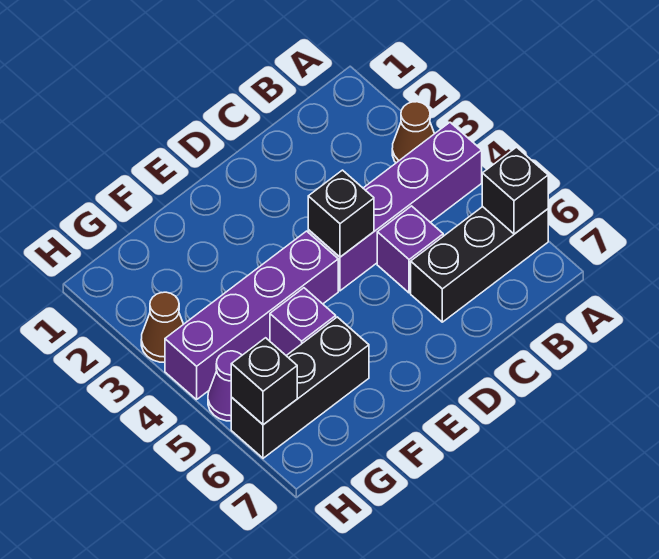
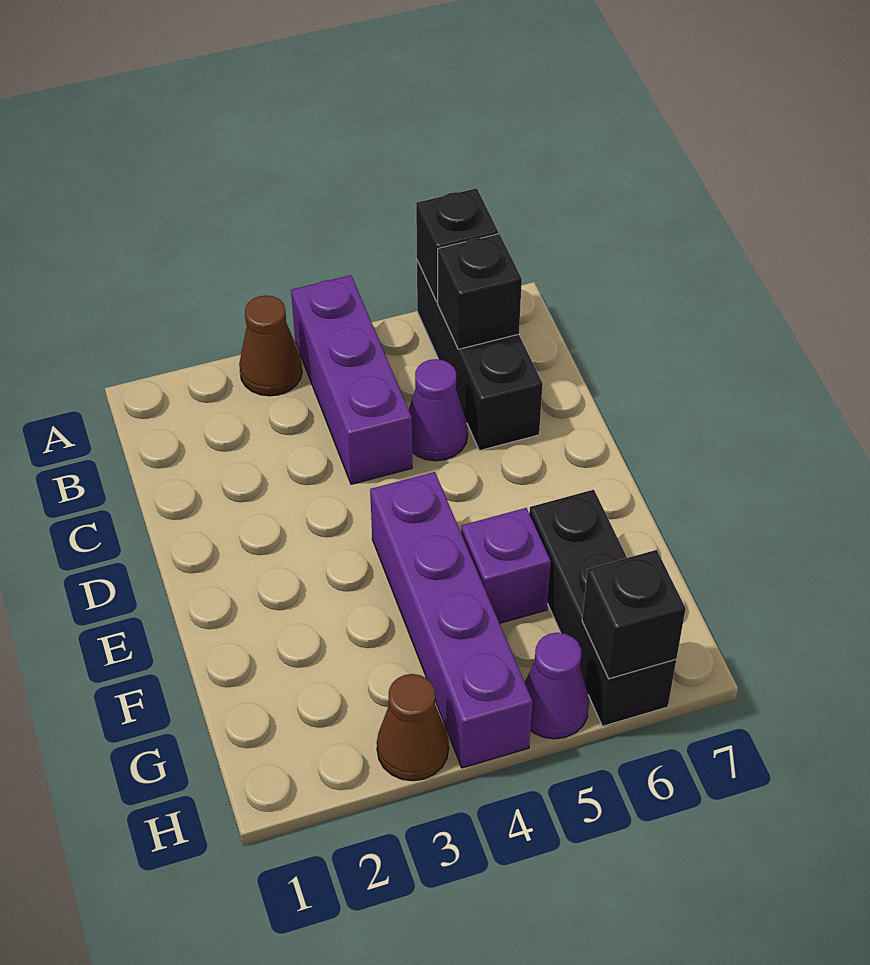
purple 1x4 brick [308,122,482,291] -> purple 1x3 brick [291,275,412,484]
purple 1x1 brick [377,206,443,293] -> purple 1x1 cone [409,359,468,461]
black 1x1 brick [308,170,374,257] -> black 1x1 brick moved to [438,234,522,349]

